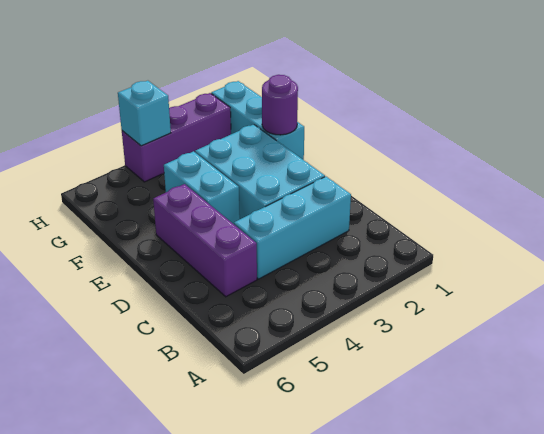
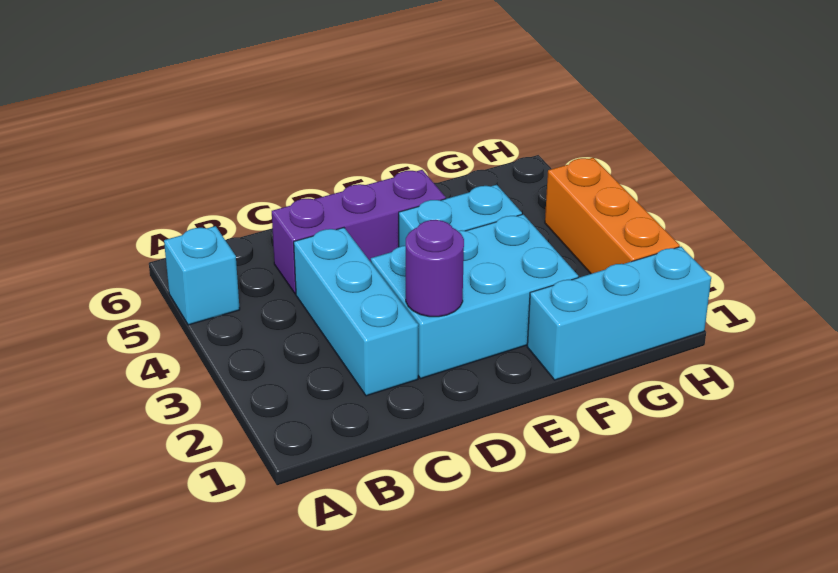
purple 1x1 round brick [262,75,298,135] -> purple 1x1 round brick moved to [406,220,464,317]
purple 1x3 brick [122,93,231,182] -> orange 1x3 brick [545,158,680,274]
cyan 1x1 brick [118,81,171,146] -> cyan 1x1 brick moved to [164,226,240,325]

